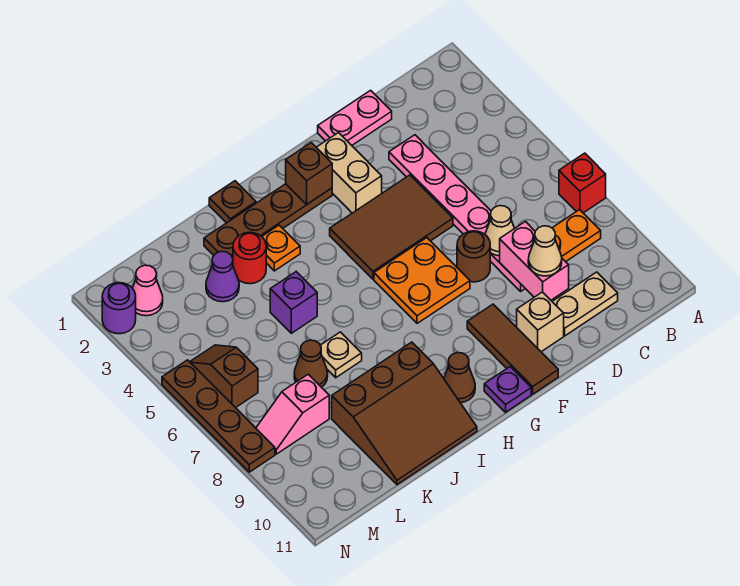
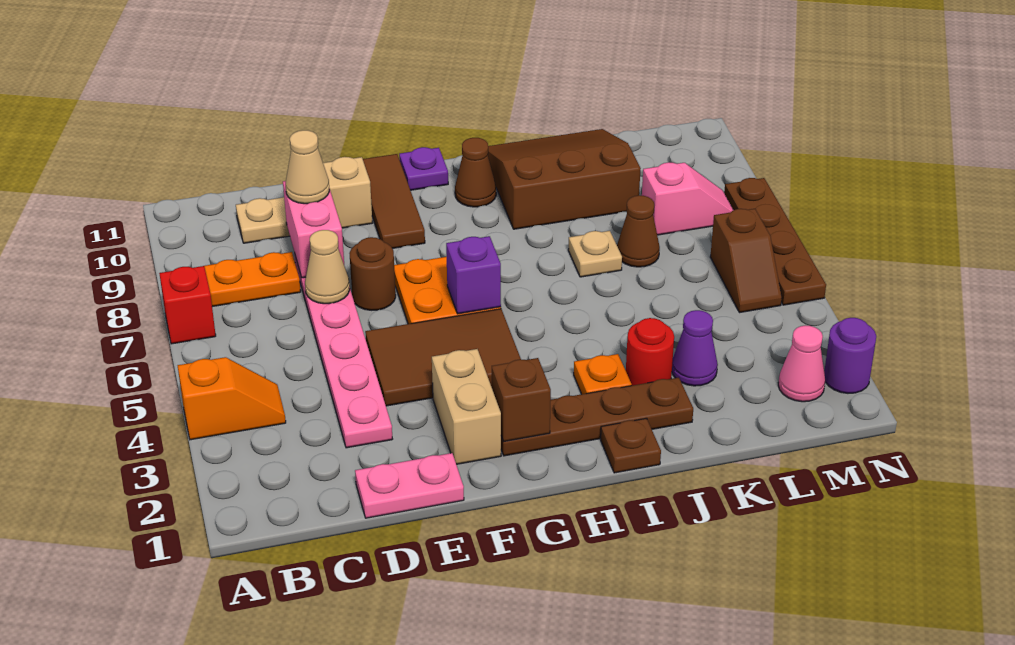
none -> orange 1x2 slope [178,357,286,440]
purple 1x1 brick [270,272,317,333] -> purple 1x1 brick moved to [446,236,501,314]

